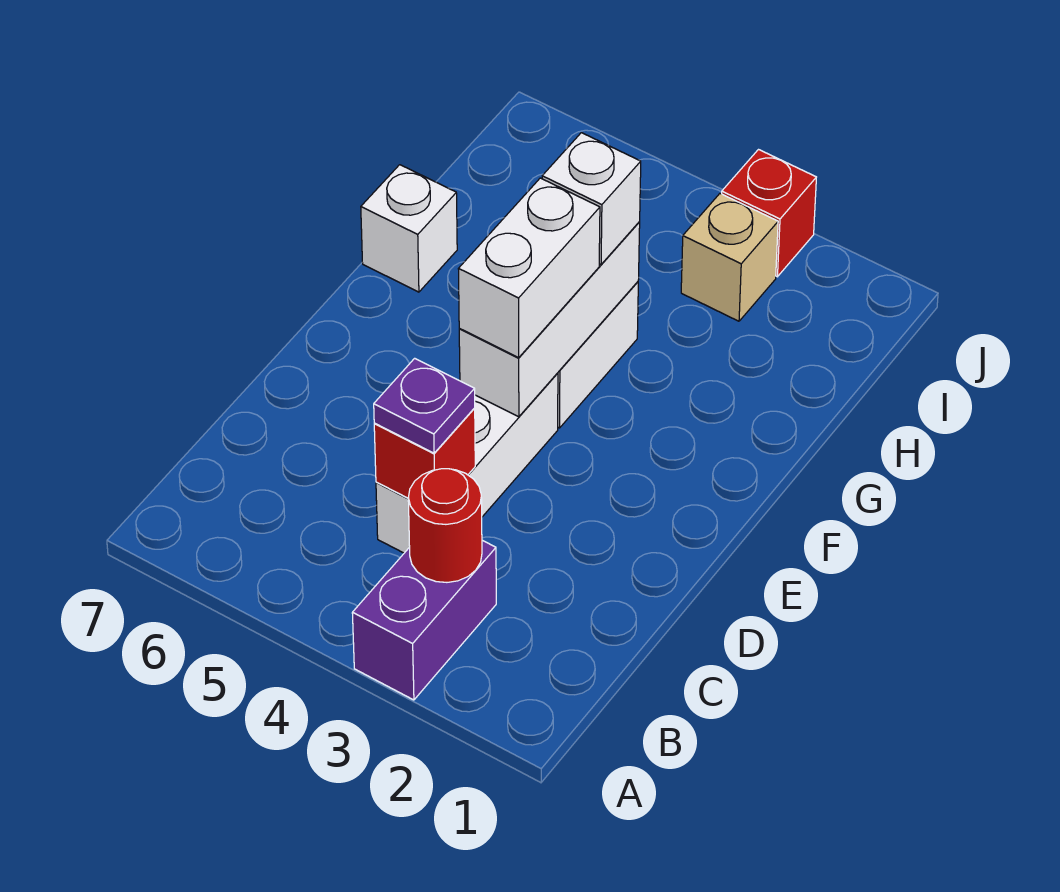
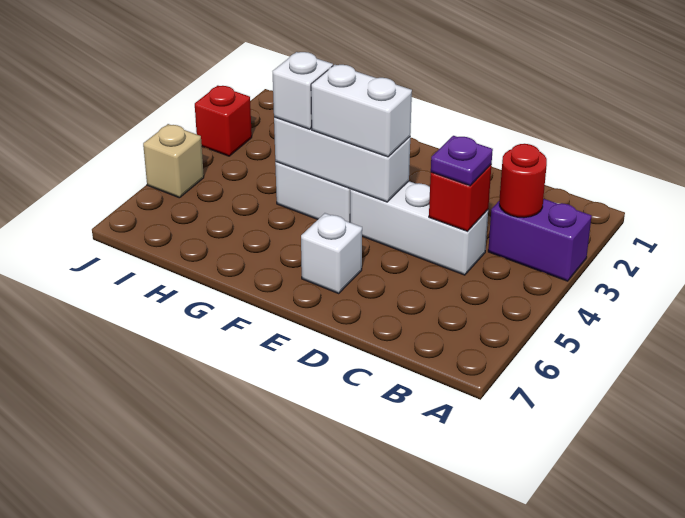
white 1x1 brick [361,165,457,292] -> white 1x1 brick moved to [301,213,362,293]
tan 1x1 brick [681,194,778,321] -> tan 1x1 brick moved to [143,124,204,198]

